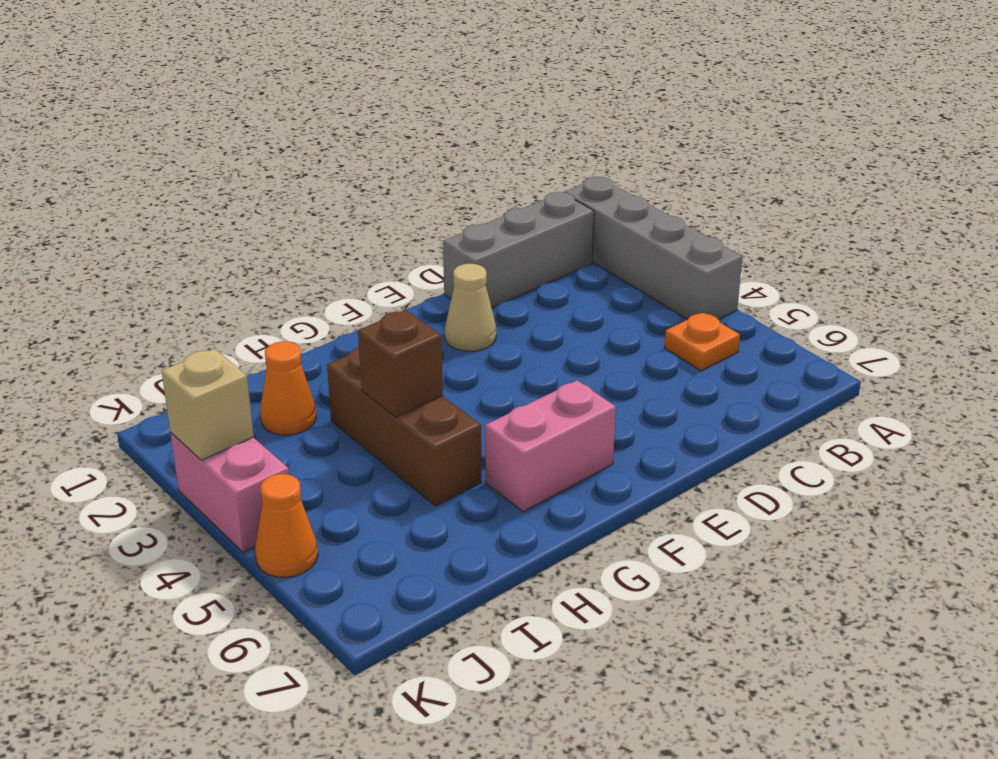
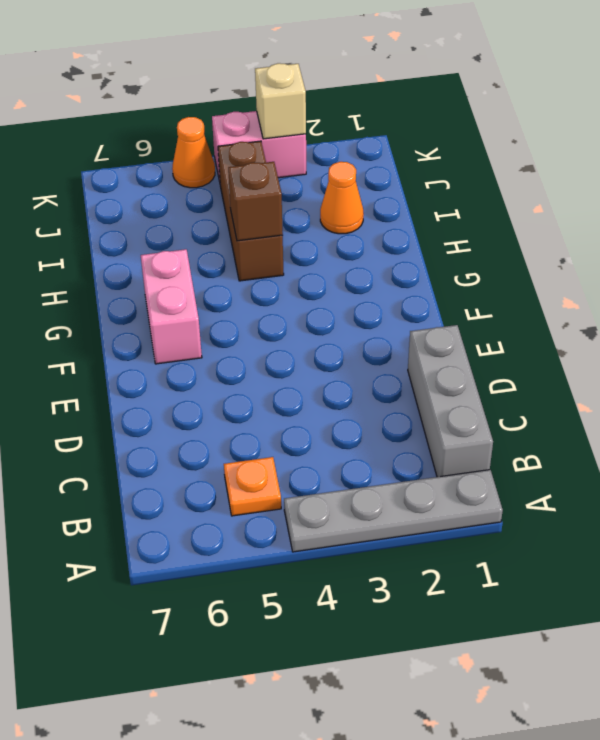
grey 1x4 brick [564,177,743,319] -> grey 1x4 plate [284,470,503,552]
tan 1x1 cone [445,264,496,351] -> none
brown 1x3 brick [327,347,481,506] -> brown 1x3 brick turned to [218,141,284,281]

